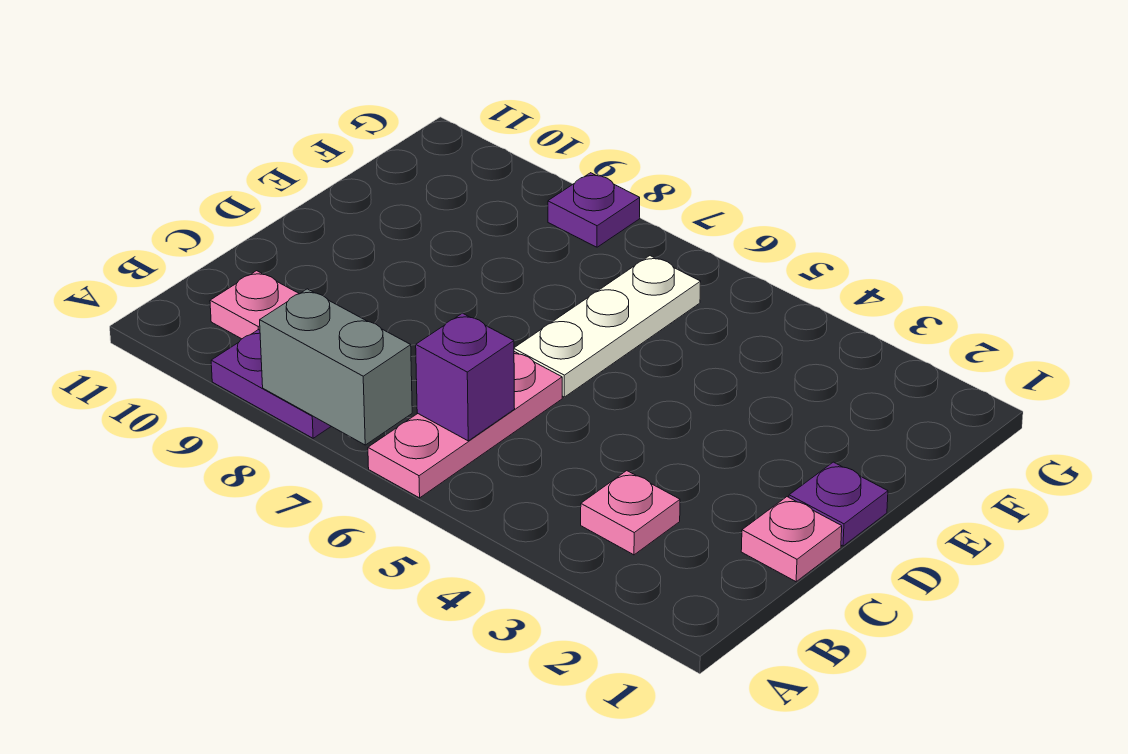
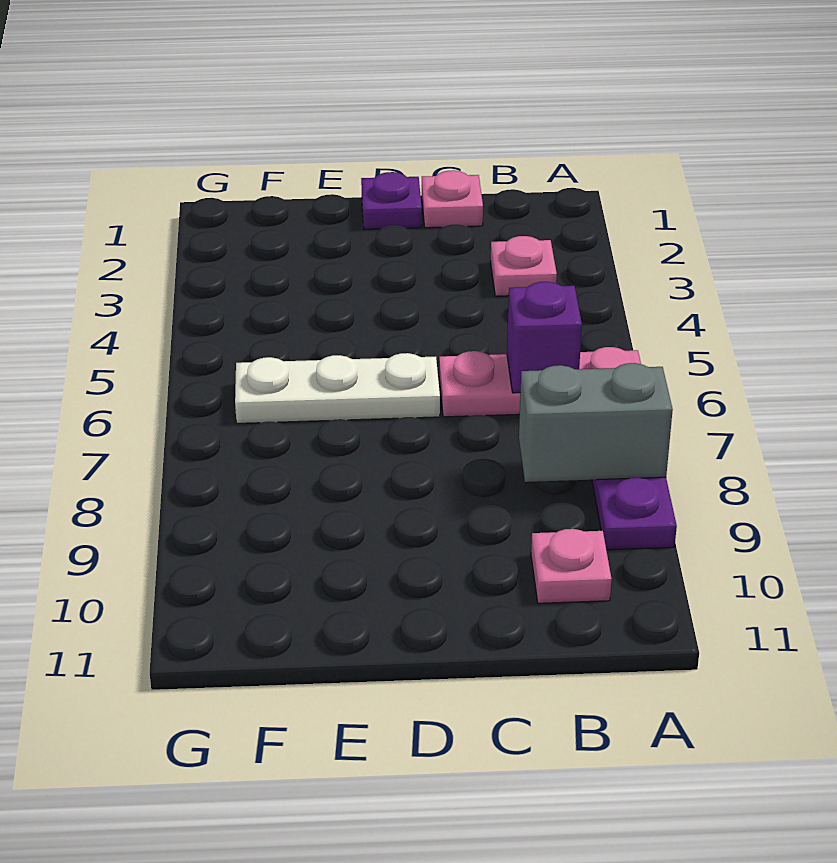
grey 1x2 brick [260,289,412,445] -> grey 1x2 brick turned to [519,363,673,482]
purple 1x1 plate [548,173,640,247] -> none

